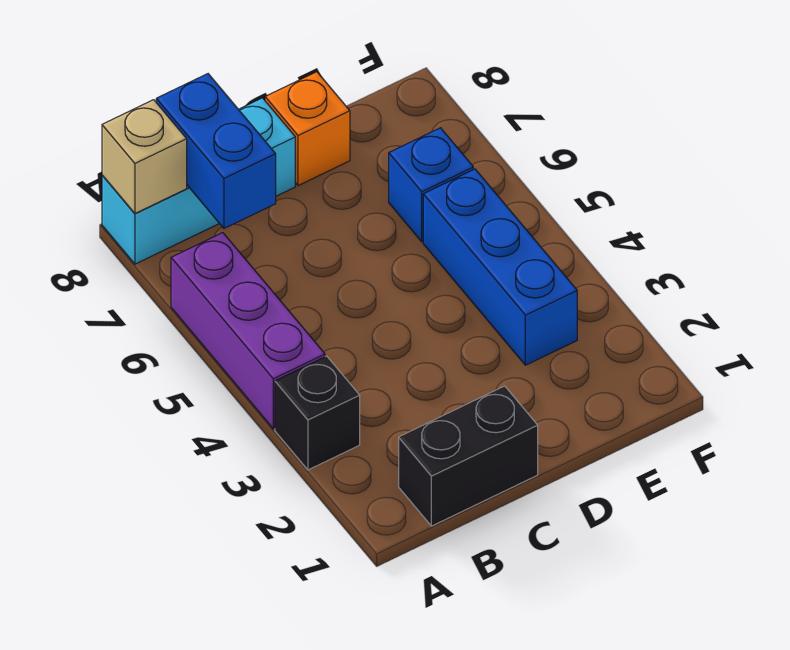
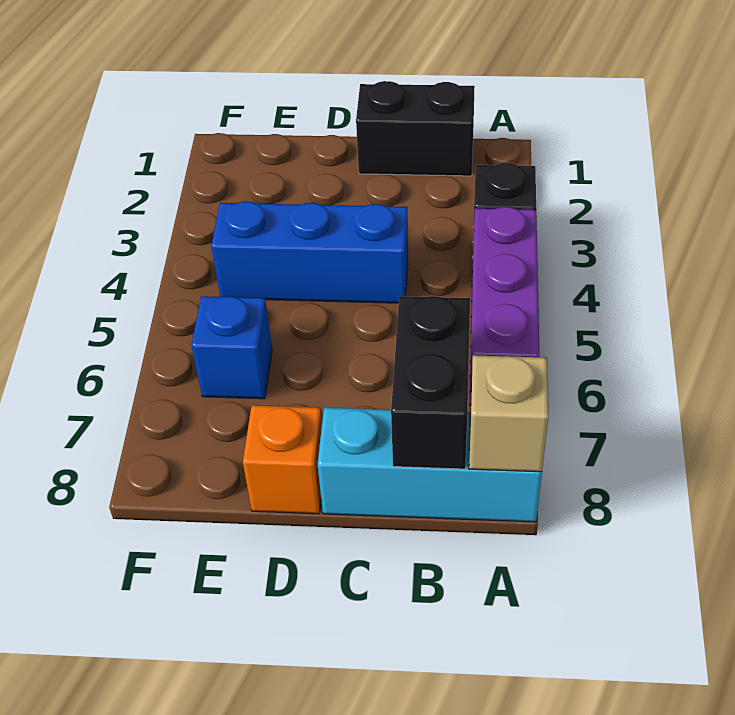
blue 1x2 brick [156,74,276,228] -> black 1x2 brick [391,296,470,469]
blue 1x3 brick [423,169,577,365] -> blue 1x3 brick turned to [211,201,408,303]

